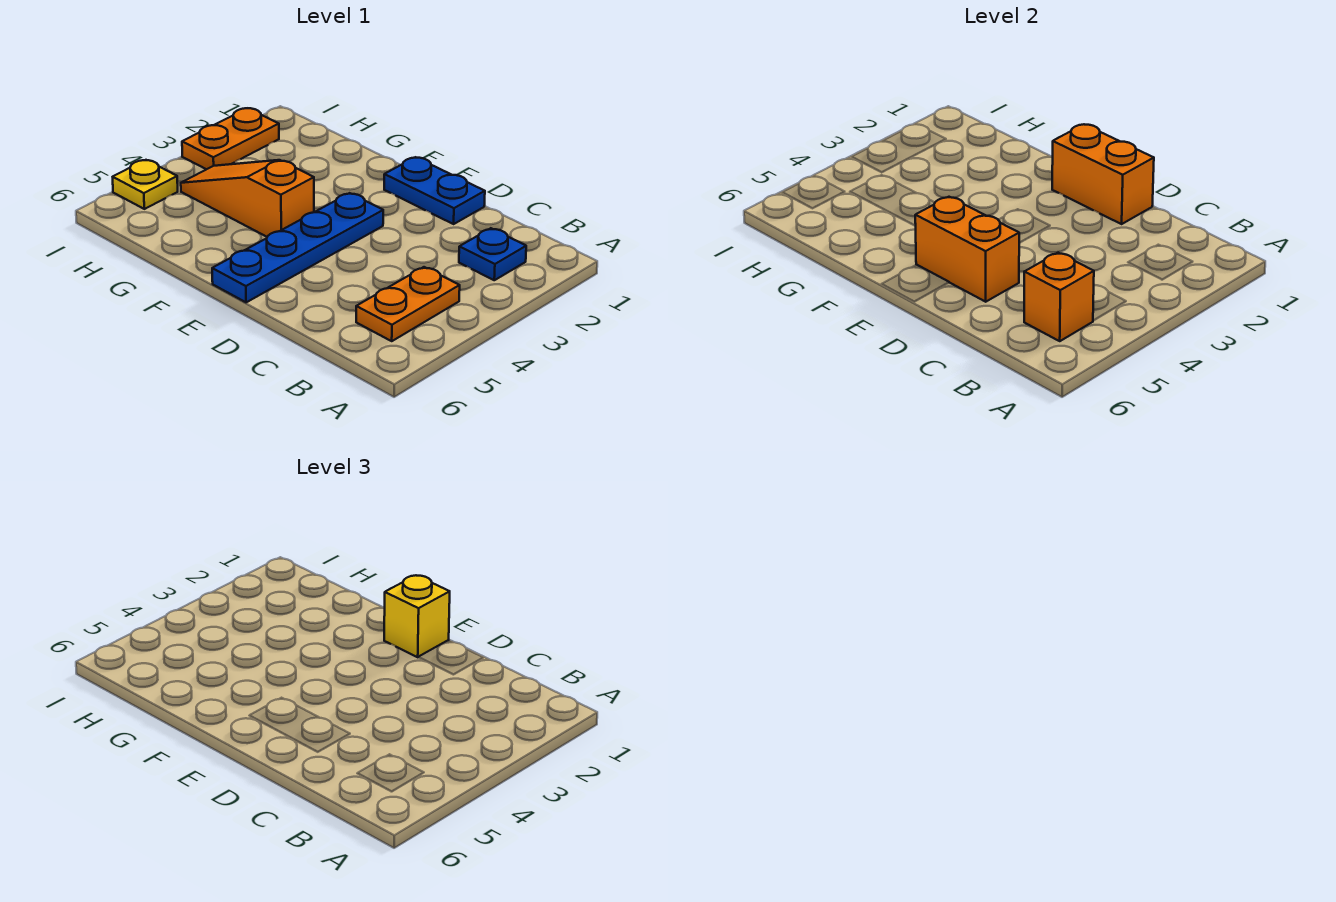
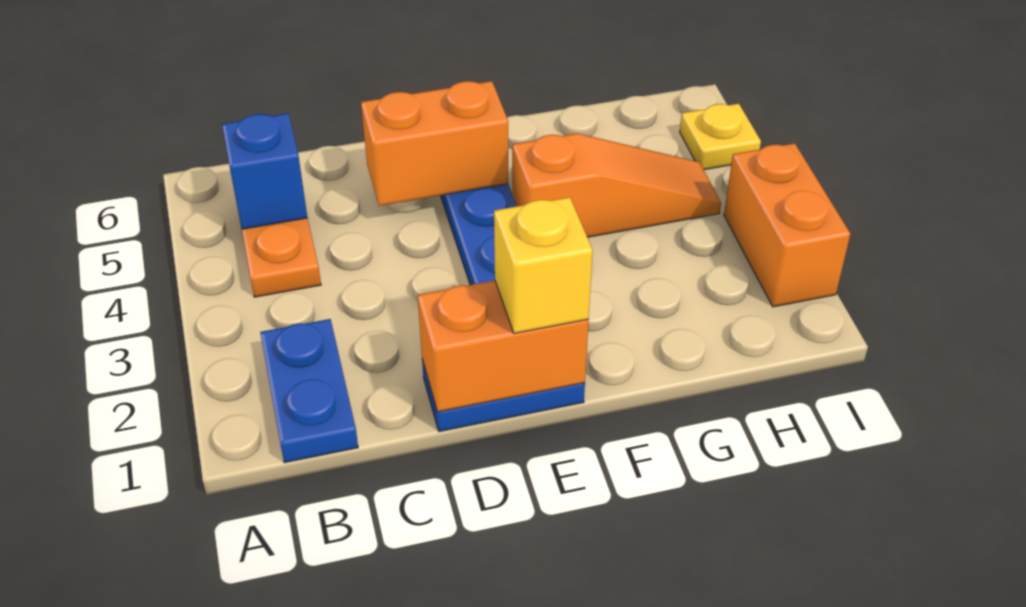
blue 1x1 plate [459,228,526,280] -> blue 1x2 plate [260,319,358,463]
orange 1x1 brick [1024,253,1094,341] -> blue 1x1 brick [222,113,307,229]
orange 1x2 plate [182,108,279,169] -> orange 1x2 brick [724,143,850,307]

